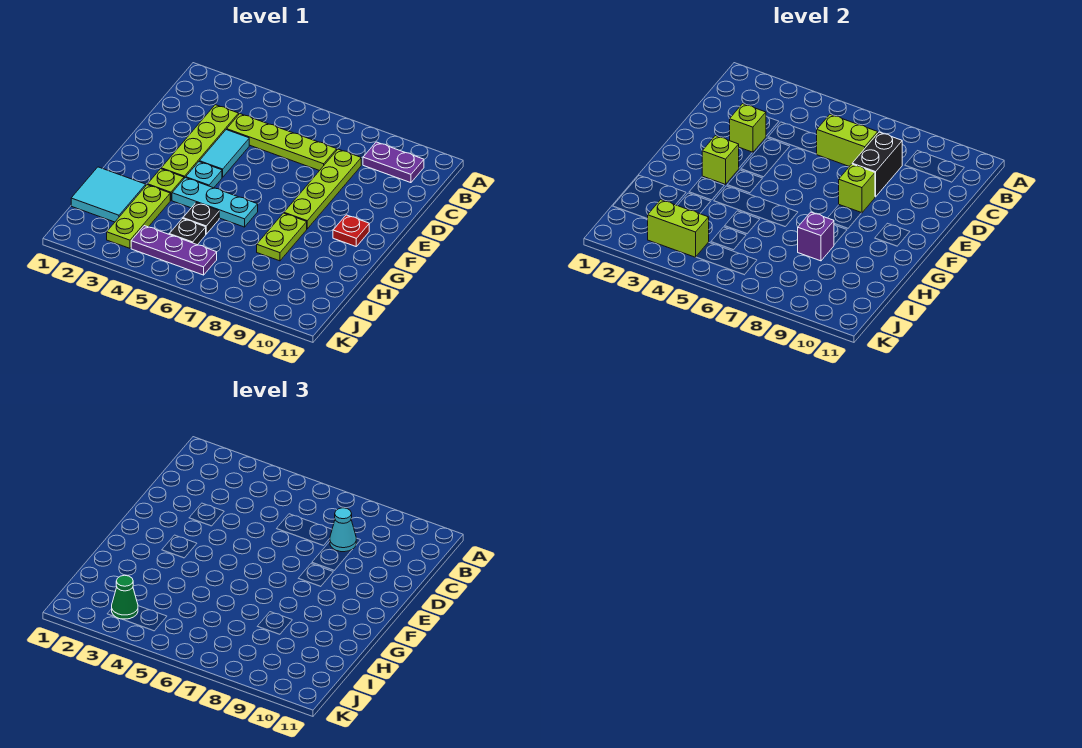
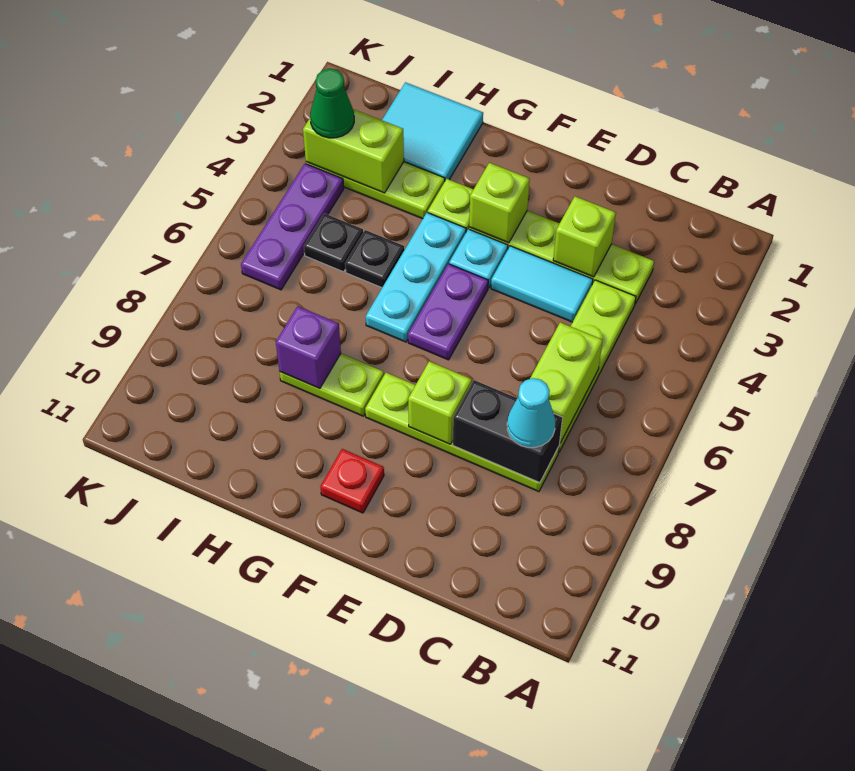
purple 1x2 plate [363,142,424,183] -> purple 1x2 plate moved to [408,264,488,360]
lime 1x2 brick [648,200,709,257] -> lime 1x2 brick turned to [303,109,404,193]

